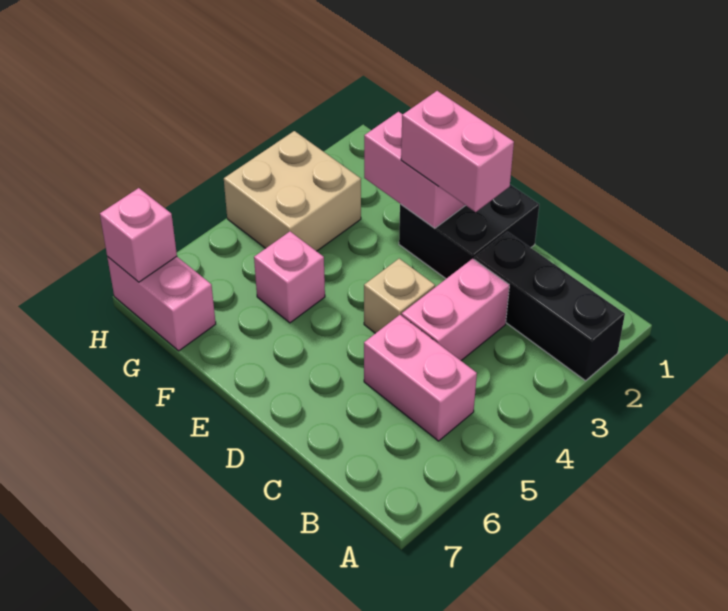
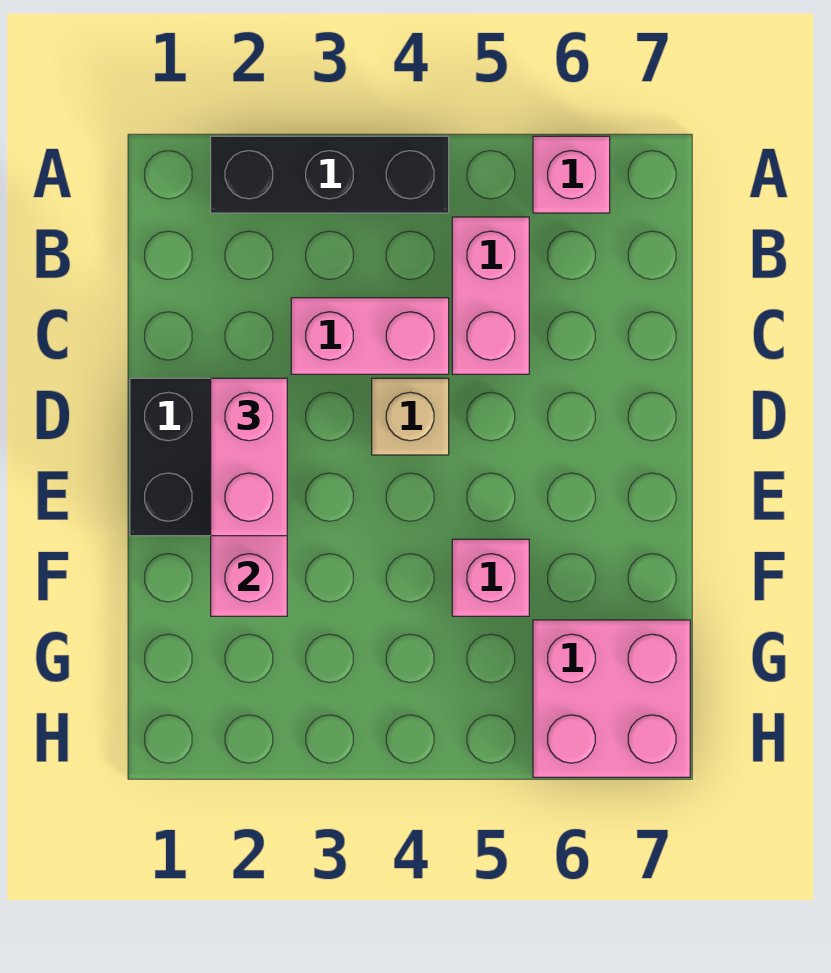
black 1x3 brick [474,232,625,381] -> black 1x3 brick turned to [211,136,449,213]
tan 2x2 brick [224,131,361,251] -> none
pink 1x2 brick [107,257,216,351] -> pink 2x2 brick [533,620,690,777]
pink 1x1 brick [100,188,177,282] -> pink 1x1 brick moved to [533,136,610,213]

